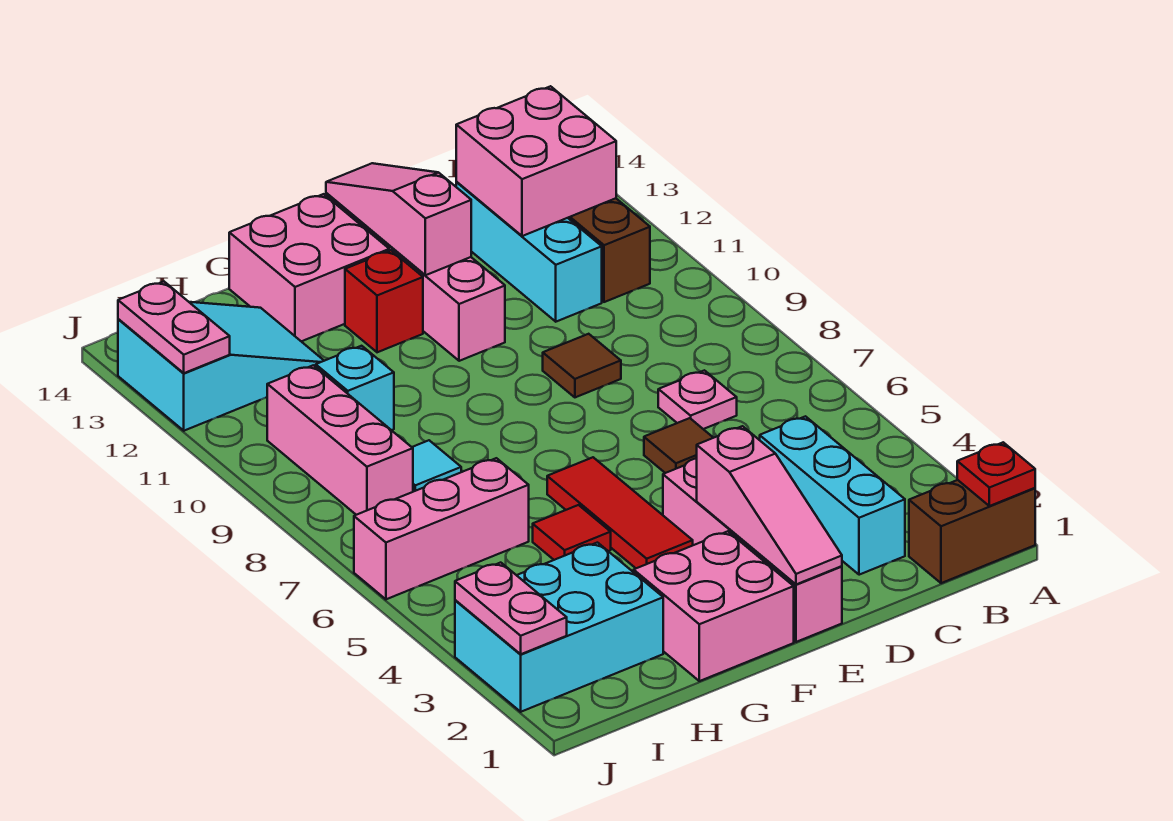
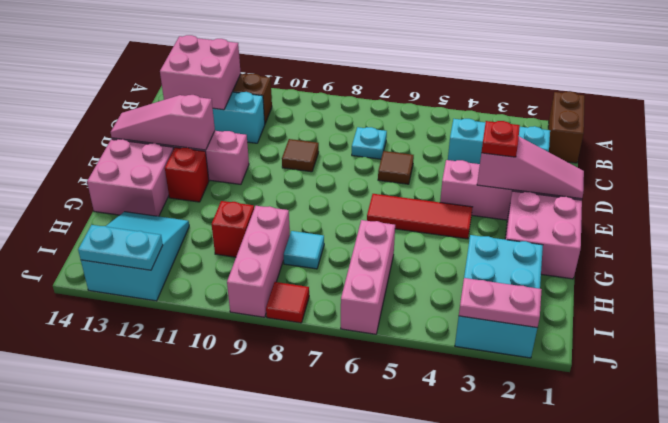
red 1x1 plate [957,442,1035,506] -> red 1x1 plate moved to [481,121,520,157]
pink 1x1 plate [658,370,737,429] -> cyan 1x1 plate [352,127,387,159]
red 1x1 tile [533,505,611,560] -> red 1x1 tile moved to [266,282,309,323]
cyan 1x1 brick [316,346,394,430] -> red 1x1 brick [212,201,254,257]
pink 1x3 brick [267,365,413,515] -> pink 1x3 brick turned to [227,206,290,317]
pink 1x2 plate [118,282,230,373] -> cyan 1x2 plate [78,225,163,270]

